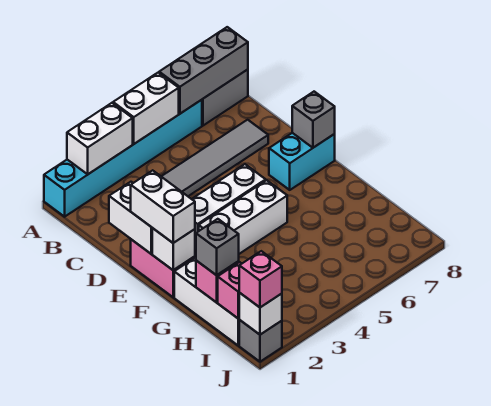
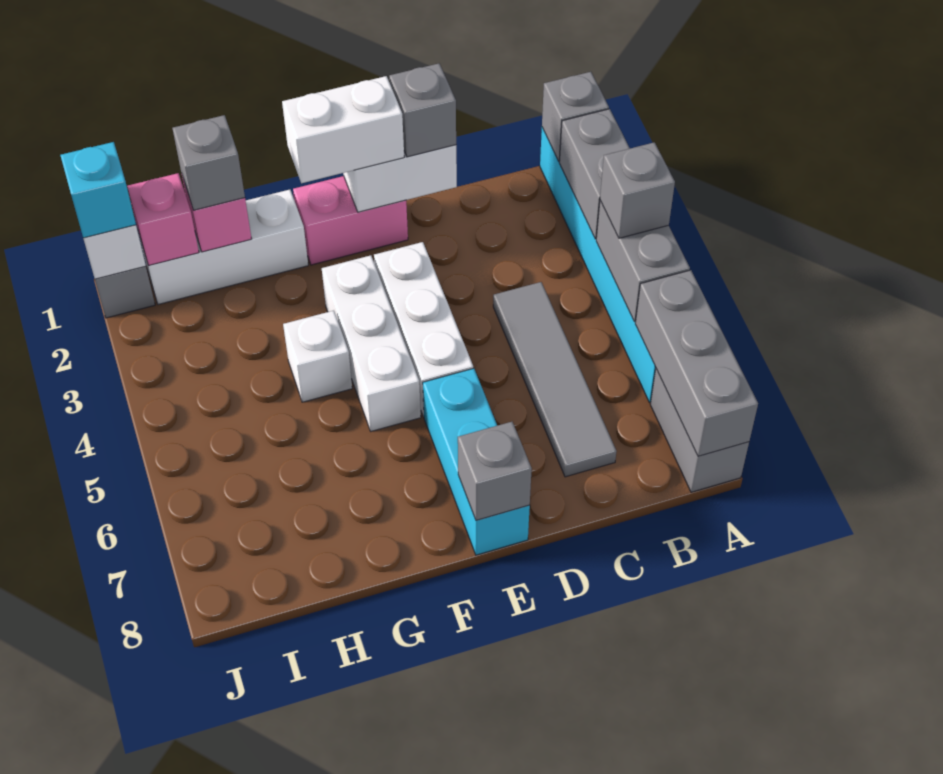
none -> grey 1x1 brick [542,72,609,161]
white 1x2 brick [67,103,133,174] -> grey 1x2 brick [559,109,630,239]
white 1x2 brick [113,73,179,144] -> grey 1x2 brick [596,201,690,322]
none -> grey 1x1 brick [600,142,675,238]
none -> grey 1x1 brick [389,63,456,157]
cyan 1x2 brick [269,133,335,190] -> cyan 1x3 brick [423,368,530,555]
white 1x1 brick [152,228,195,270] -> white 1x1 brick moved to [283,311,352,402]
pink 1x1 brick [239,251,282,307] -> cyan 1x1 brick [60,142,136,238]

